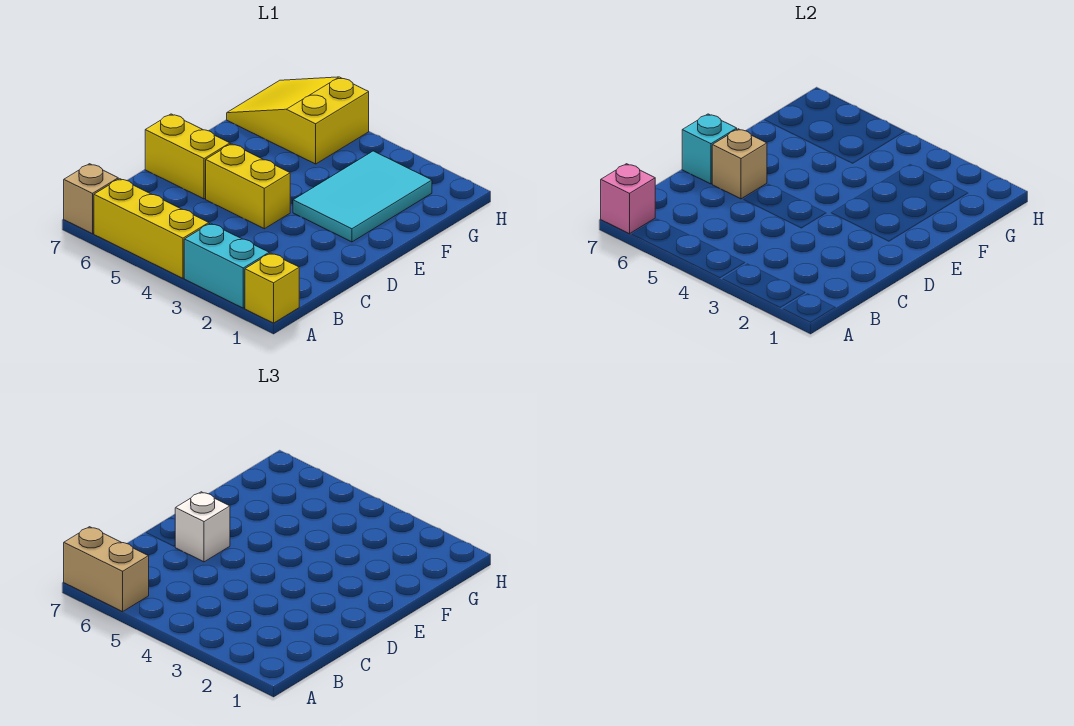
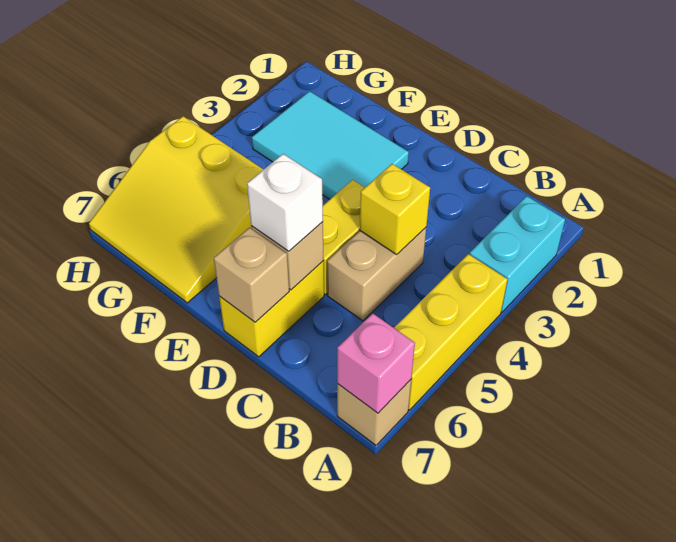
yellow 1x1 brick [245,253,299,323] -> yellow 1x1 brick moved to [360,164,430,255]
tan 1x2 brick [64,527,149,612] -> tan 1x2 brick moved to [327,228,426,321]
cyan 1x1 brick [682,114,737,184] -> tan 1x1 brick [214,228,289,322]
yellow 2x3 slope [227,77,369,164] -> yellow 3x3 slope [89,116,264,303]

